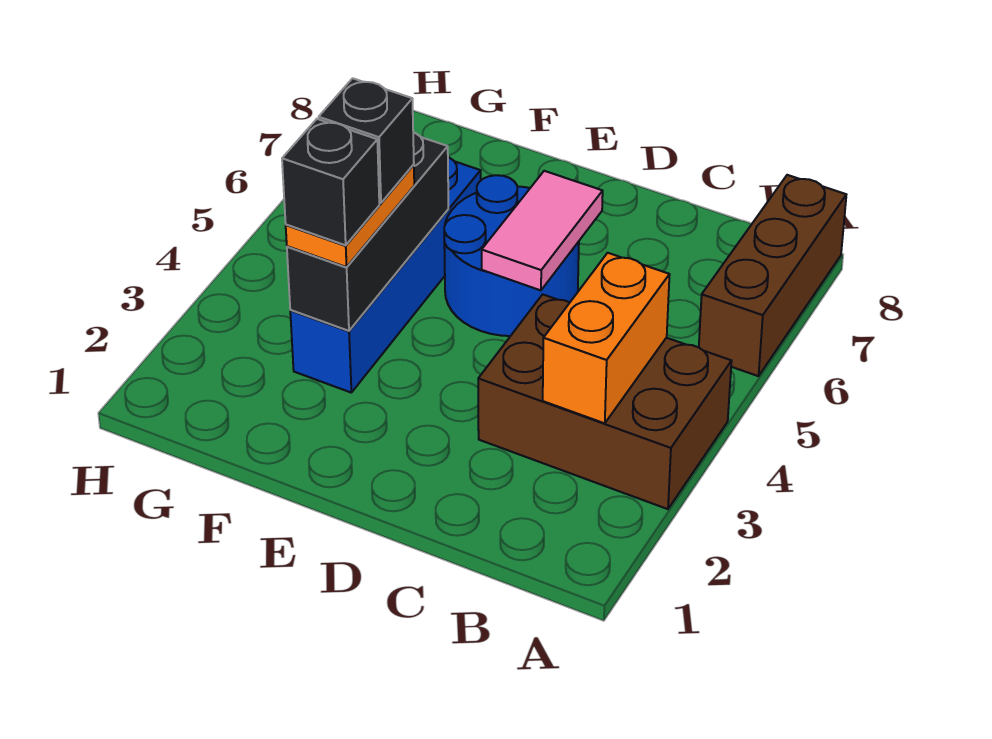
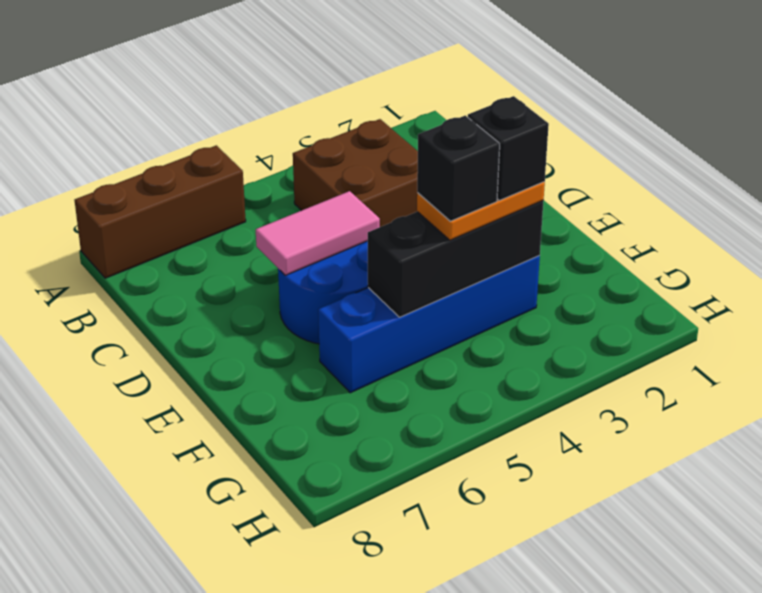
brown 2x3 brick [478,294,732,509] -> brown 2x2 brick [293,119,418,227]
orange 1x2 brick [543,253,670,423] -> none

